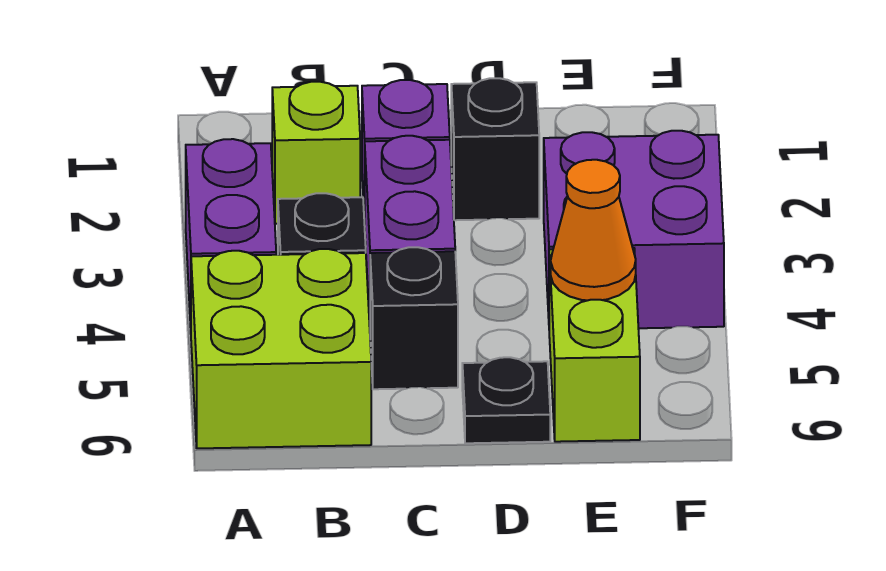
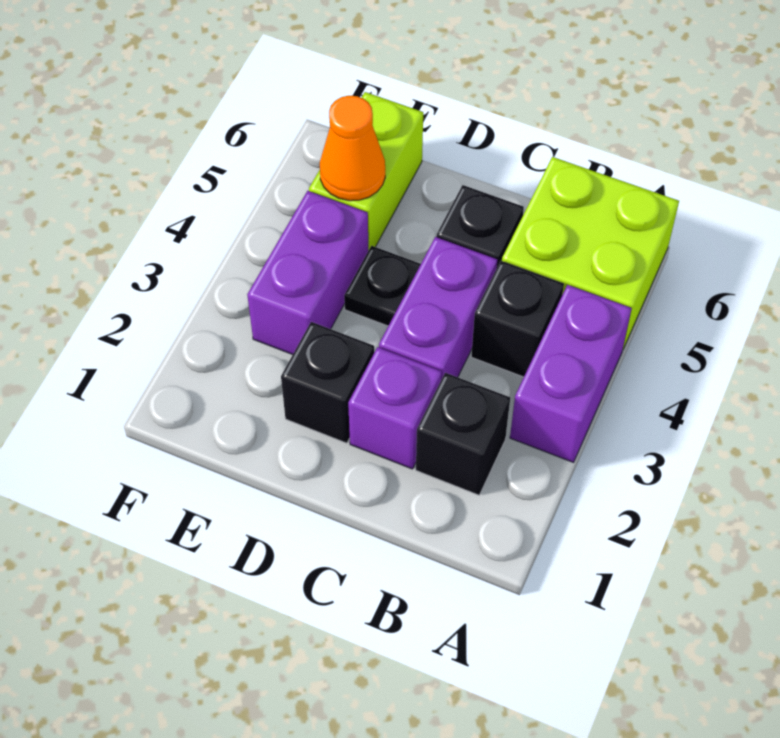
lime 1x1 brick [272,82,360,224] -> black 1x1 brick [416,373,510,495]
black 1x1 plate [462,357,550,443] -> black 1x1 plate moved to [344,246,421,326]
purple 2x2 brick [544,131,724,328] -> purple 1x2 brick [247,191,369,355]

